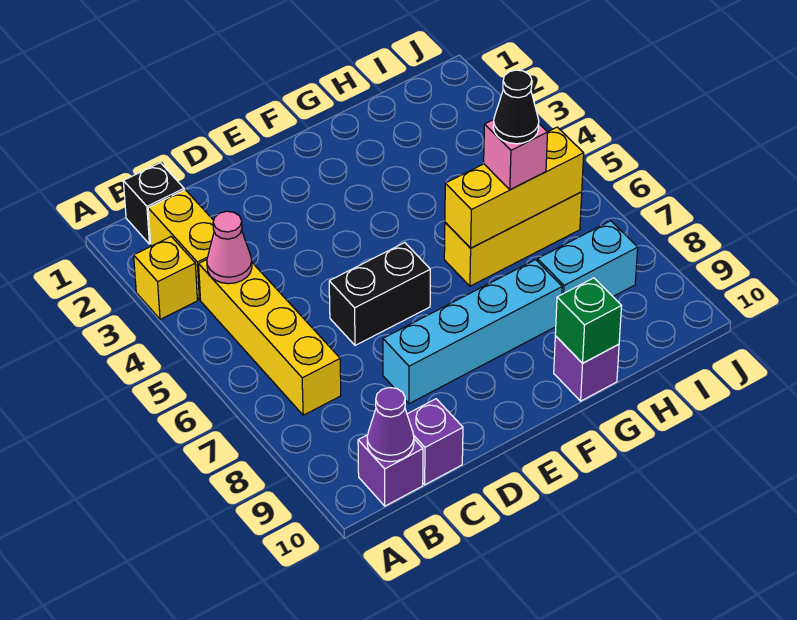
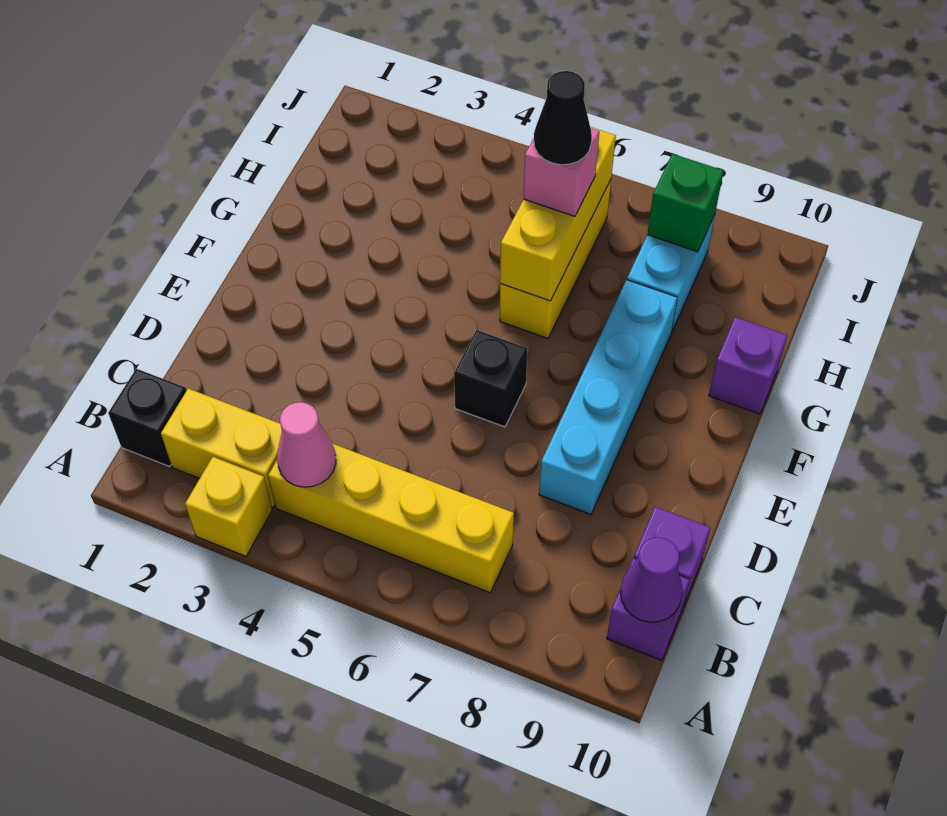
black 1x2 brick [329,243,430,345] -> black 1x1 brick [454,330,528,427]
green 1x1 brick [555,278,622,363] -> green 1x1 brick moved to [647,154,724,252]

